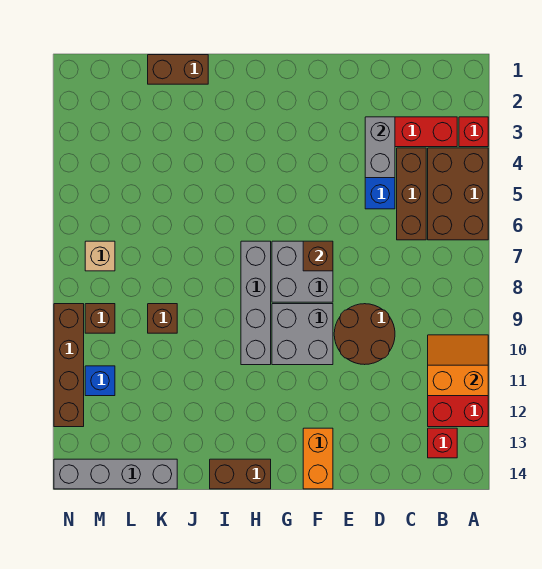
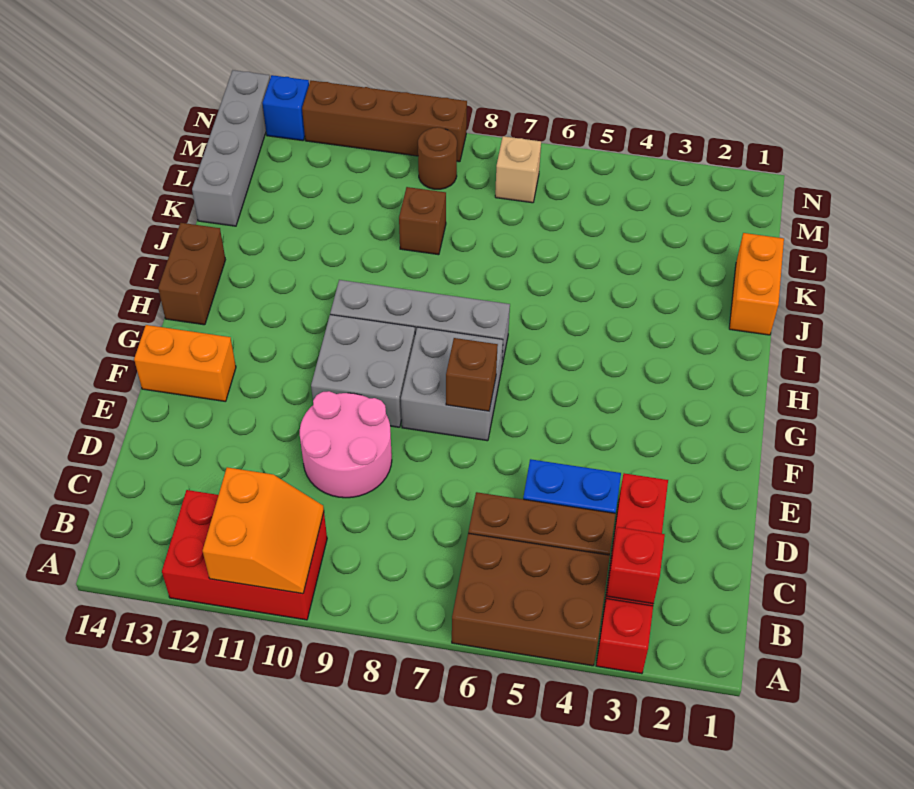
red 1x1 brick [428,428,457,458] -> red 1x1 brick moved to [607,527,665,604]
grey 1x2 brick [365,117,395,178] -> none
brown 2x2 round brick [334,304,395,365] -> pink 2x2 round brick [300,391,392,498]
brown 1x2 brick [148,55,208,84] -> orange 1x2 brick [729,233,784,335]
brown 1x1 brick [85,304,115,333] -> brown 1x1 round brick [418,127,457,189]
blue 1x1 brick [85,366,115,396] -> blue 1x1 brick moved to [263,75,309,141]

